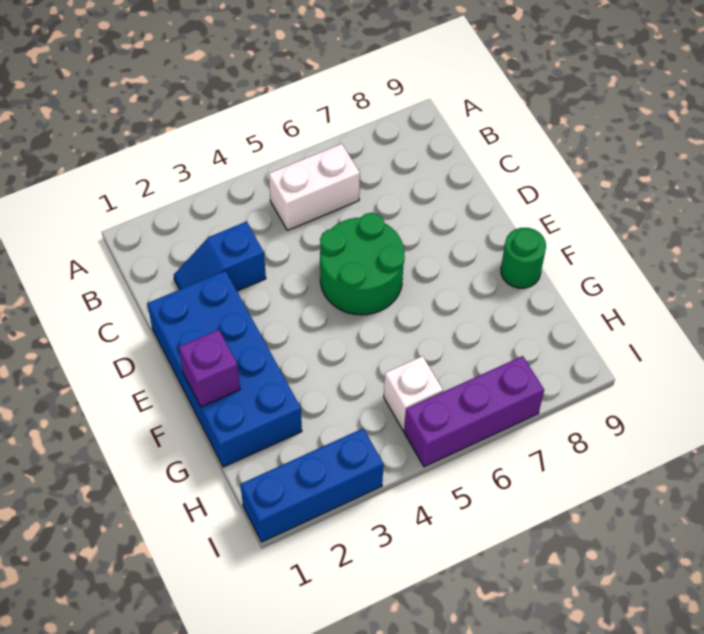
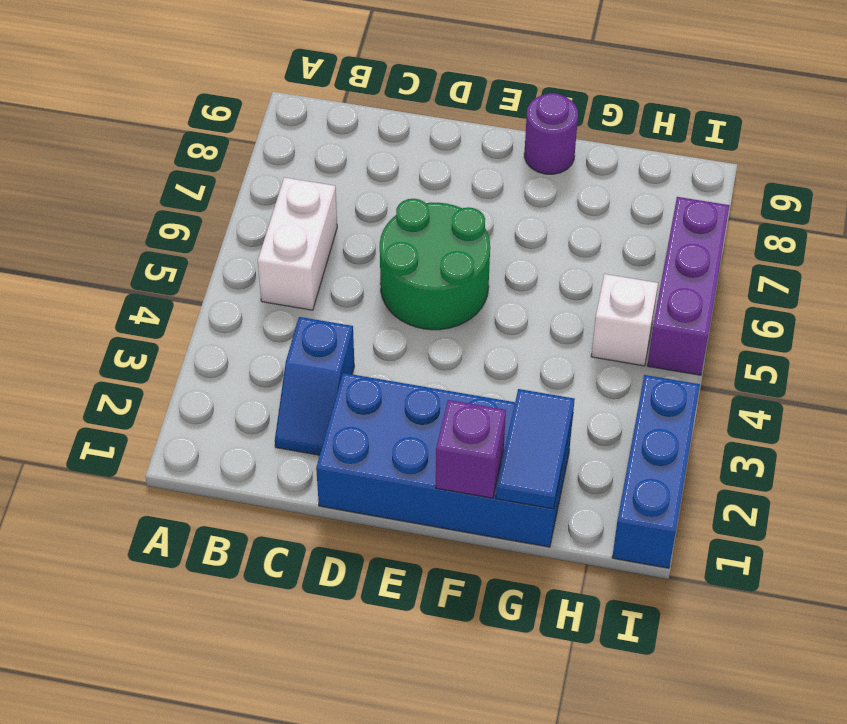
green 1x1 round brick [501,228,546,288] -> purple 1x1 round brick [524,93,578,174]
none -> blue 1x2 tile [496,389,575,509]

